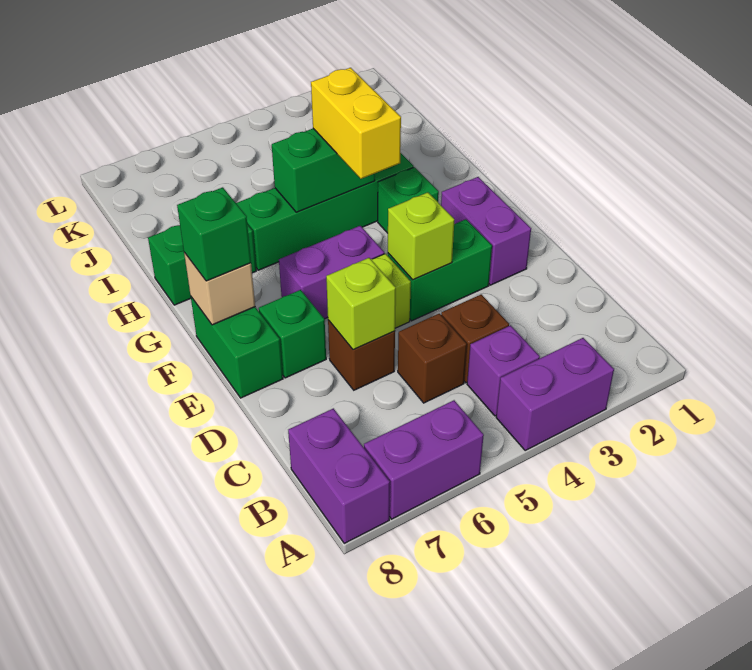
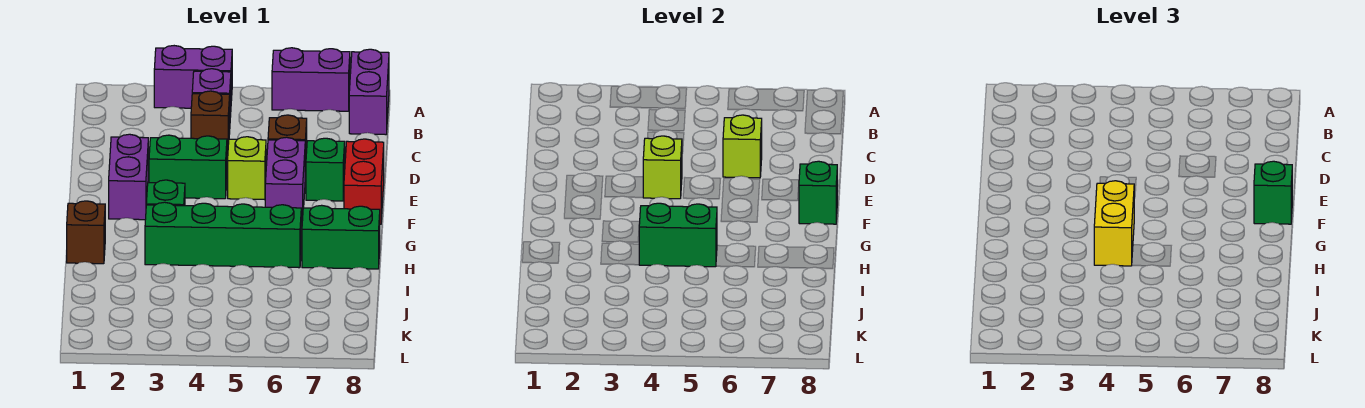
brown 1x1 brick [398,313,467,403] -> brown 1x1 brick moved to [67,201,105,264]
green 1x2 brick [191,297,283,398] -> red 1x2 brick [344,139,384,224]
purple 1x2 brick [279,226,384,319] -> purple 1x2 brick turned to [265,137,305,223]
tan 1x1 brick [184,252,255,325] -> green 1x1 brick [799,161,837,224]

